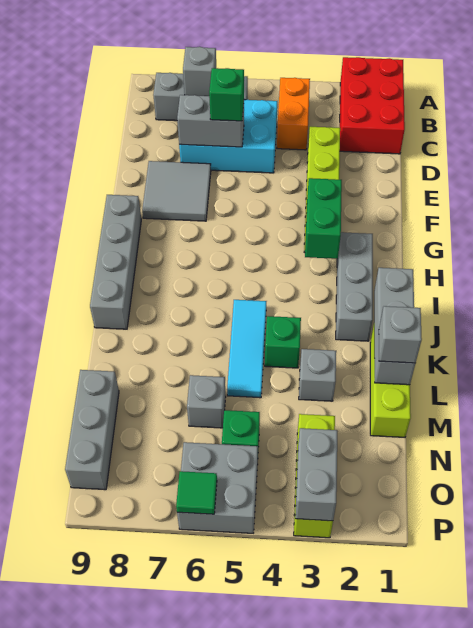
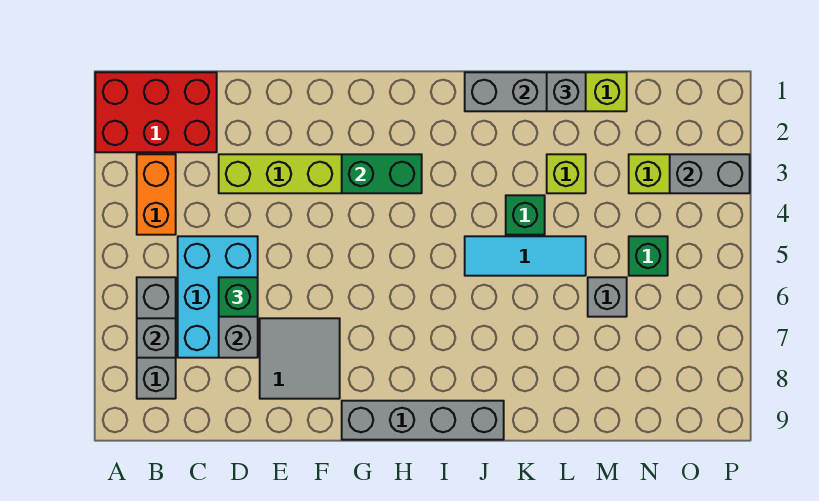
orange 1x2 brick [277,78,310,150] -> orange 1x2 brick turned to [137,154,176,235]
grey 1x3 brick [336,232,373,341] -> none
grey 1x1 brick [299,349,336,401] -> lime 1x1 brick [547,154,586,193]
grey 1x3 brick [65,370,119,490] -> none
grey 2x2 brick [177,442,258,533] -> none
green 1x1 tile [176,471,217,514] -> none

